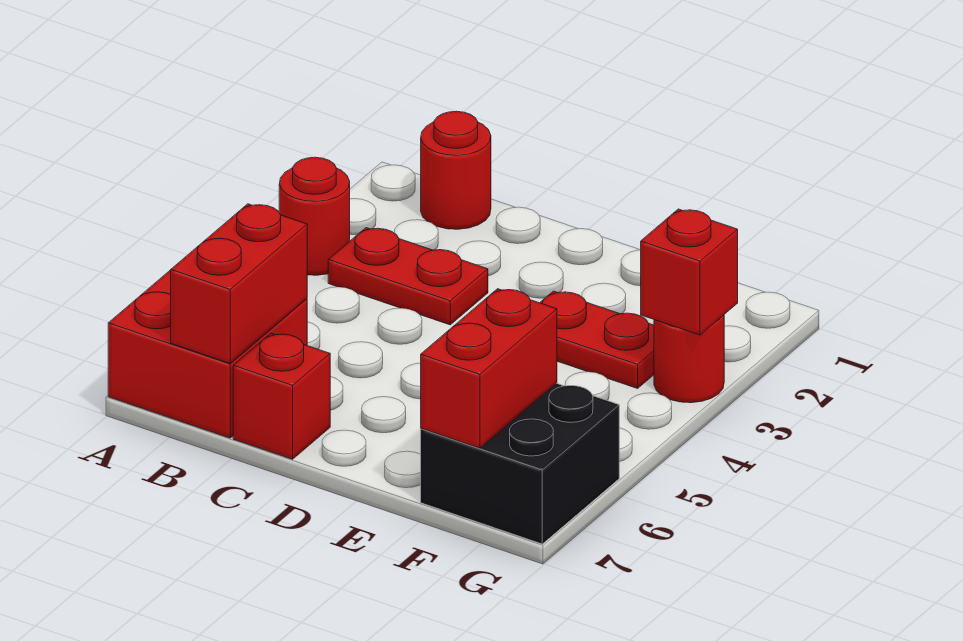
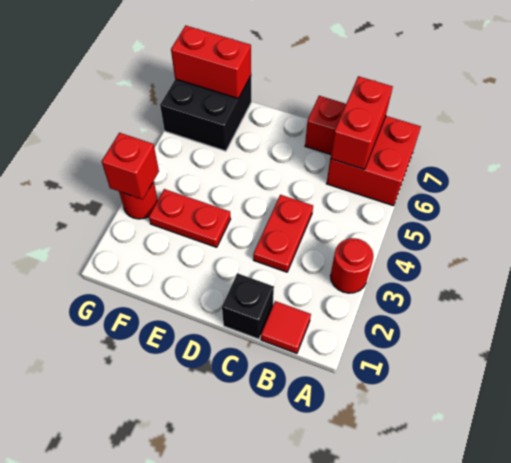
red 1x1 round brick [421,111,491,229] -> red 1x1 tile [261,301,311,353]
red 1x2 plate [328,228,488,325] -> red 1x2 plate turned to [253,195,313,272]
none -> black 1x1 brick [222,273,274,339]
red 1x2 brick [421,289,557,448] -> red 1x2 brick turned to [171,26,251,98]

